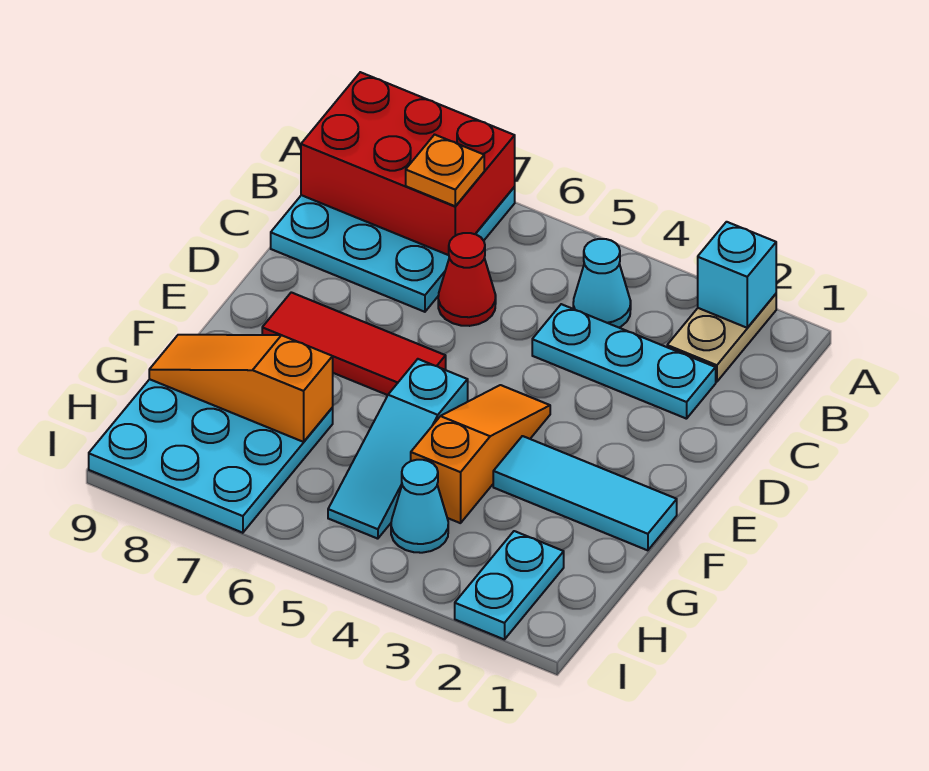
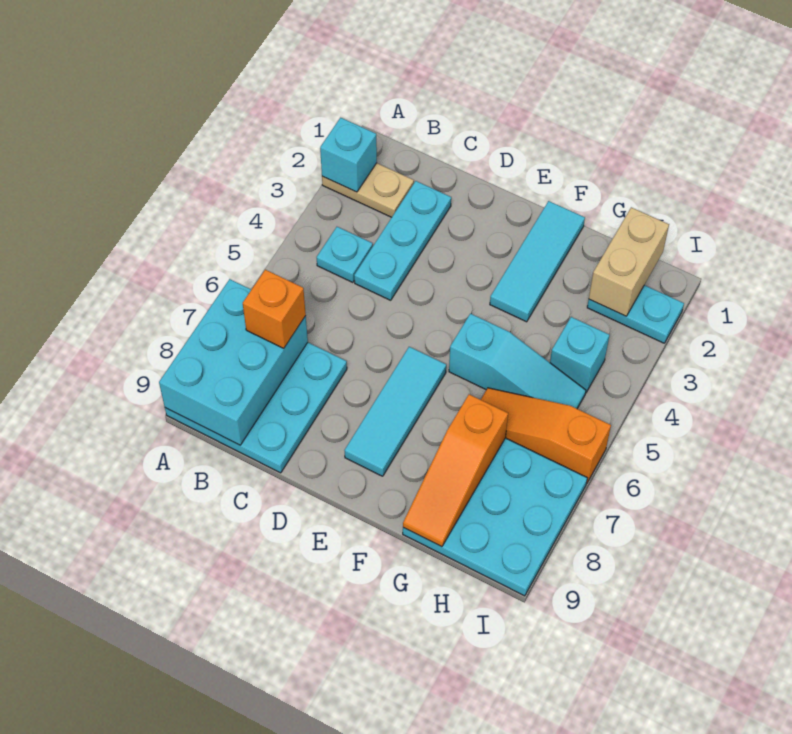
red 2x3 brick [301,72,515,255] -> cyan 2x3 brick [159,279,308,445]
cyan 1x1 cone [573,239,631,327] -> cyan 1x1 plate [317,227,373,282]
orange 1x1 plate [406,135,484,206] -> orange 1x1 brick [243,270,306,348]
red 1x1 cone [438,233,496,326] -> none
orange 1x3 slope [411,385,550,523] -> orange 1x3 slope moved to [481,388,611,482]
red 1x3 tile [262,292,446,395] -> cyan 1x3 tile [344,347,446,476]
none -> tan 1x2 brick [589,207,669,316]
cyan 1x1 cone [391,460,448,553] -> cyan 1x1 brick [550,317,609,392]

